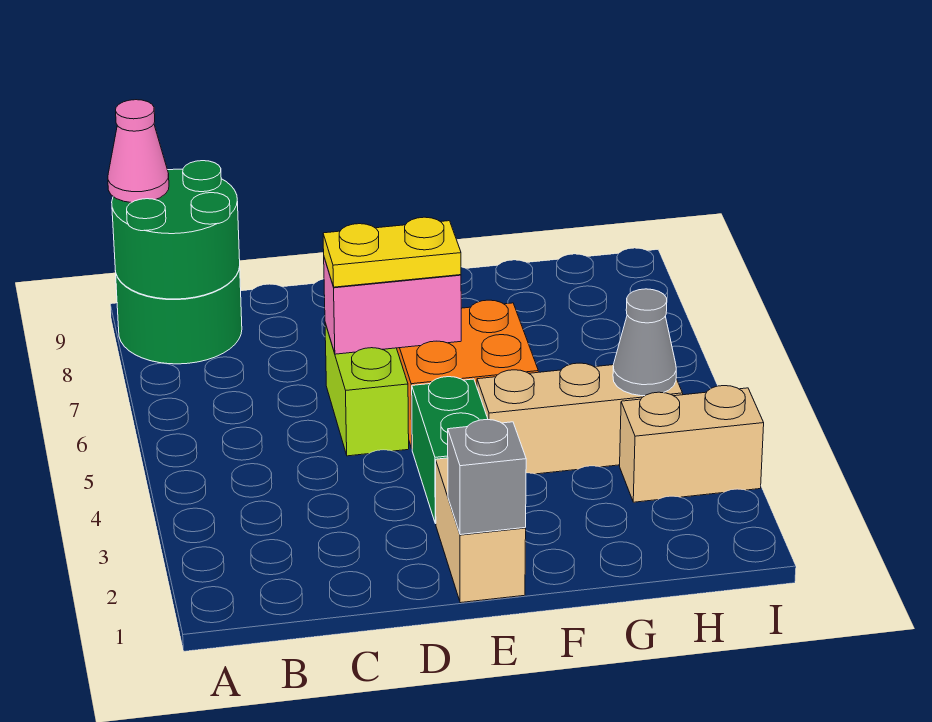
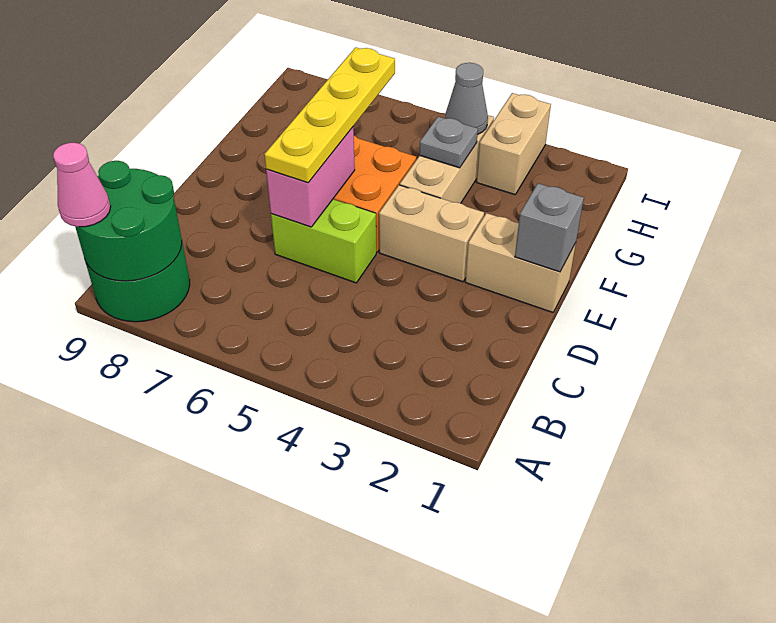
yellow 1x2 plate [323,217,461,287] -> yellow 1x4 plate [264,47,395,183]
green 1x2 brick [412,377,488,524] -> tan 1x2 brick [379,185,484,282]
none -> grey 1x1 plate [419,117,478,168]

